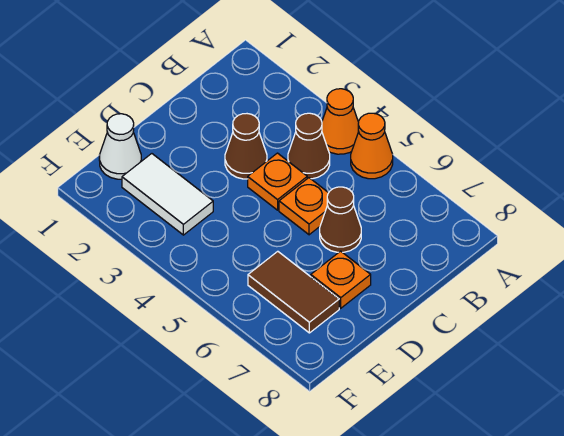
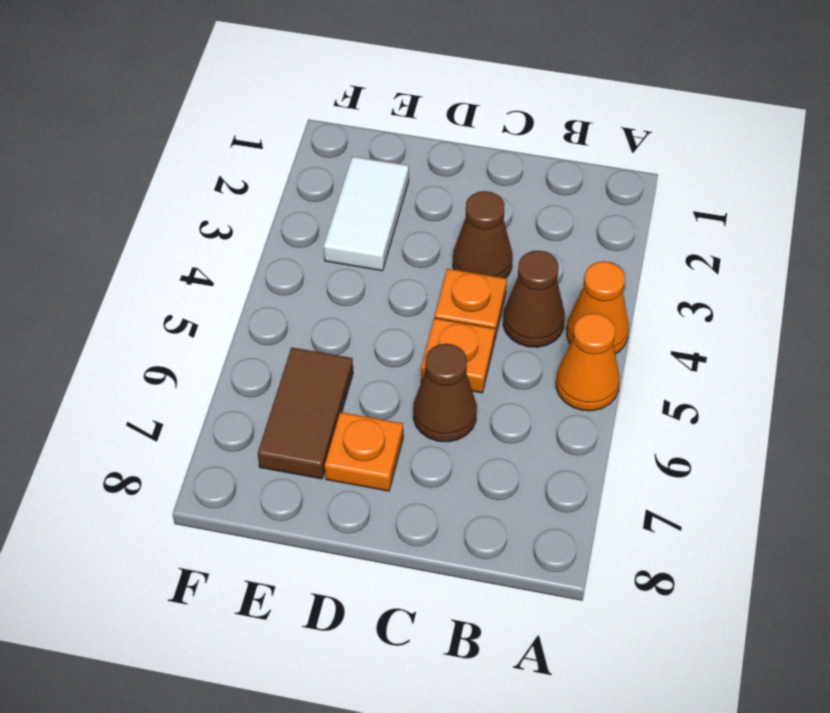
white 1x1 cone [99,114,141,179] -> none

